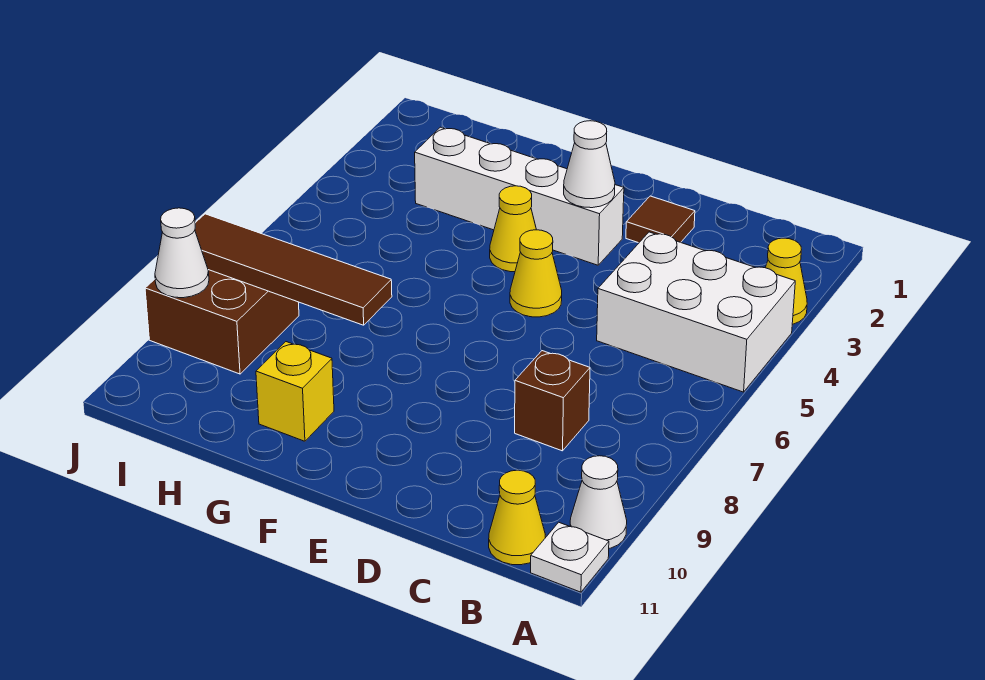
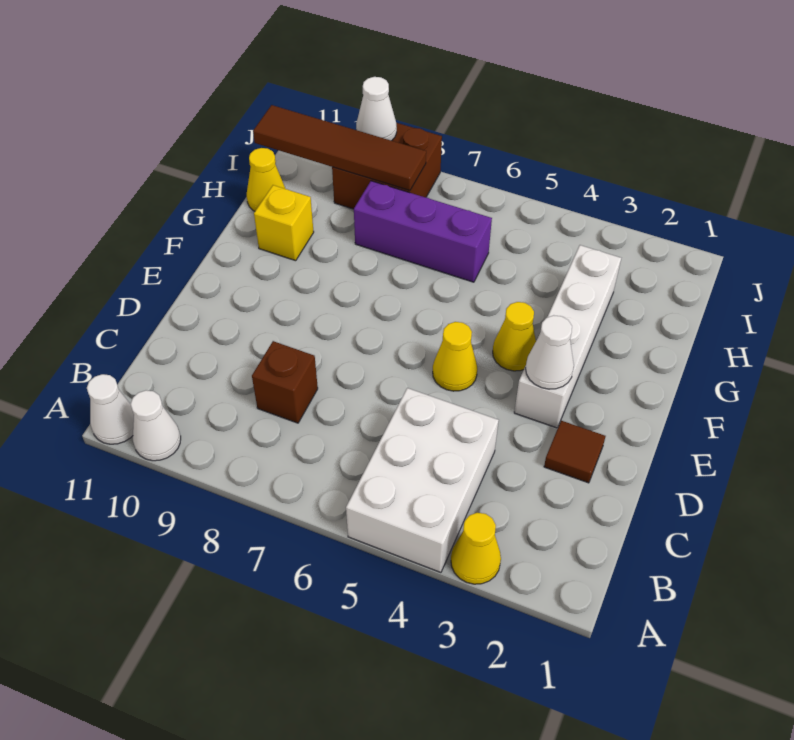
white 1x1 plate [531,522,609,592] -> white 1x1 cone [87,374,134,444]
yellow 1x1 cone [489,470,545,565] -> yellow 1x1 cone moved to [247,148,285,211]
brown 1x4 tile [195,214,392,325] -> brown 1x4 tile turned to [253,105,426,191]
none -> purple 1x3 brick [354,181,492,282]

